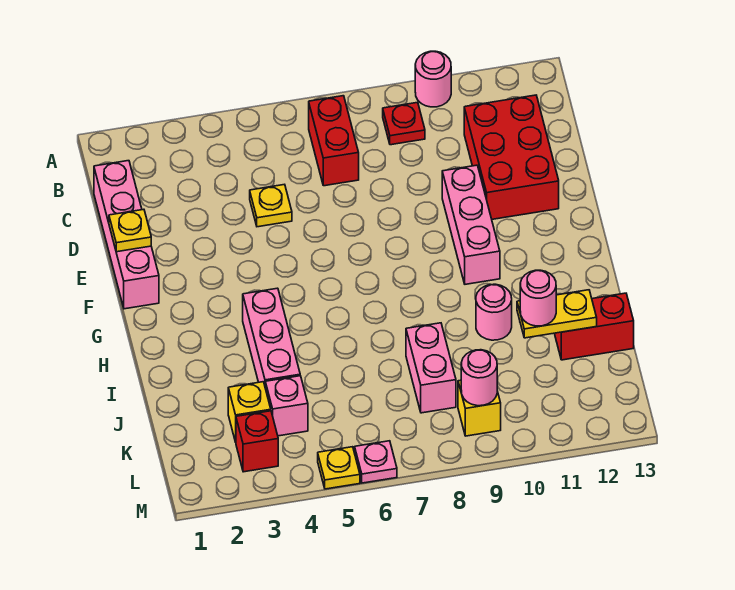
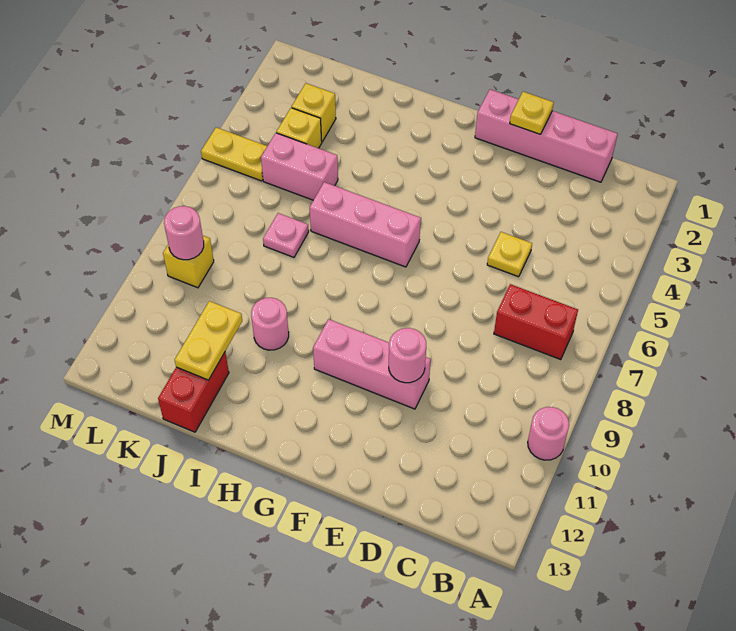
red 1x1 plate [383,102,425,145] -> none
red 2x3 brick [464,95,559,219] -> none
pink 1x3 brick [243,288,300,385] -> pink 1x3 brick moved to [310,182,421,267]
pink 1x2 brick [406,323,456,413] -> pink 1x2 brick moved to [261,133,338,200]
pink 1x1 round brick [520,270,556,326] -> pink 1x1 round brick moved to [389,328,426,383]
pink 1x1 brick [265,376,308,436] -> yellow 1x1 brick [276,108,322,148]
red 1x1 brick [236,411,278,472] -> none
yellow 1x1 plate [318,447,360,489] -> yellow 1x2 plate [201,127,267,181]
pink 1x1 plate [355,441,397,483] -> pink 1x1 plate moved to [263,213,309,257]

